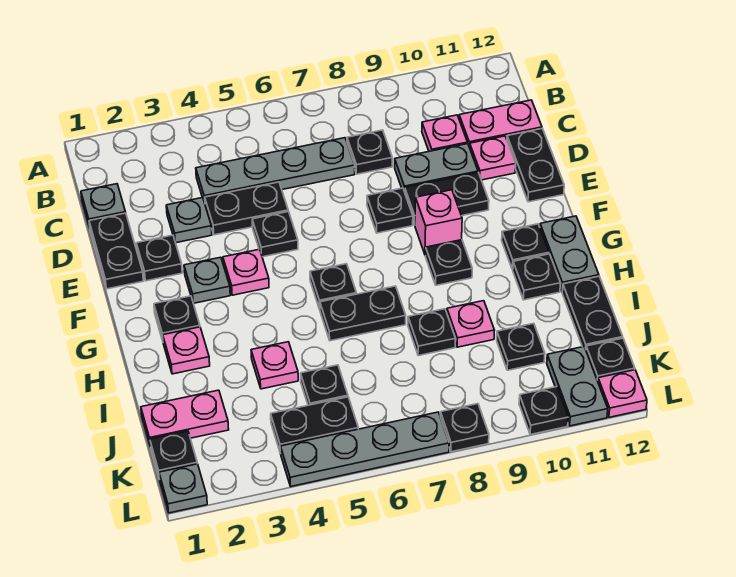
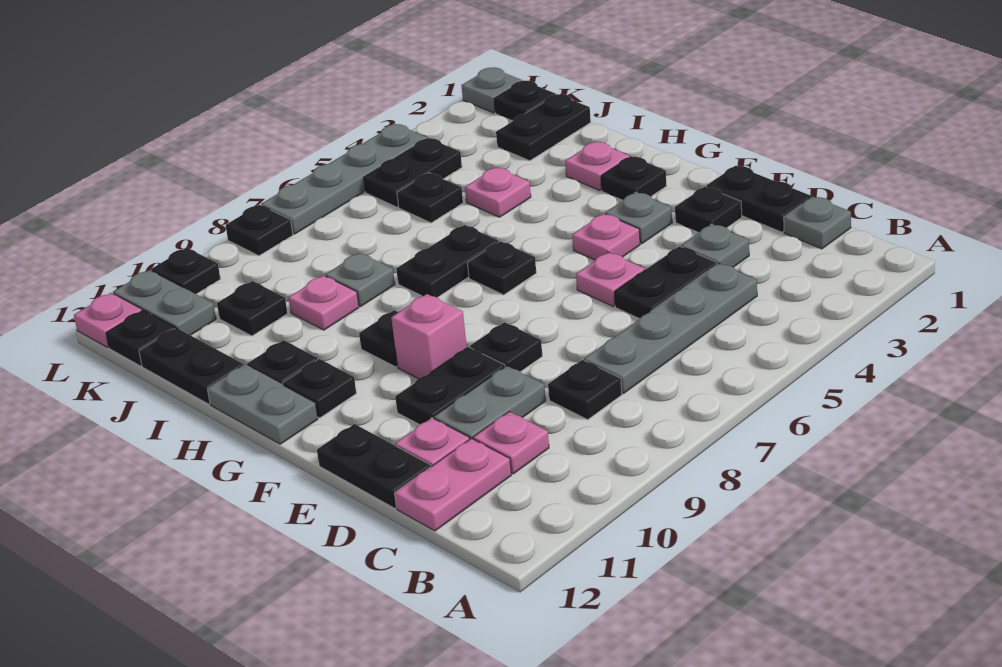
black 1x1 plate [252,211,298,257] -> pink 1x1 plate [576,252,645,307]
black 1x1 plate [408,309,456,356] -> grey 1x1 plate [325,253,395,306]
pink 1x2 plate [141,390,229,444] -> black 1x2 plate [496,94,591,161]

